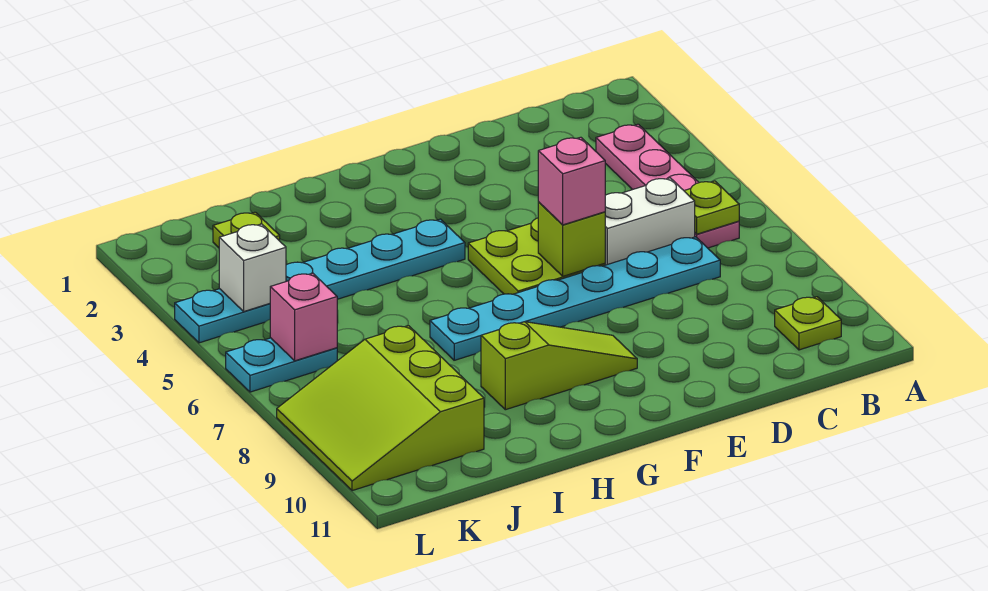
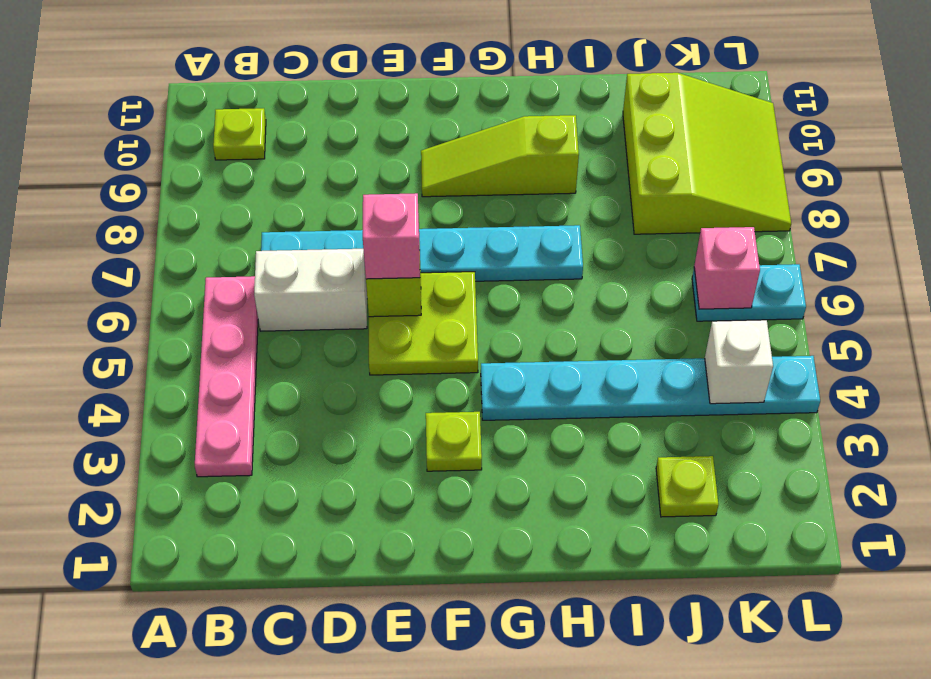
lime 1x1 plate [684,181,739,234] -> lime 1x1 plate moved to [426,412,482,471]

